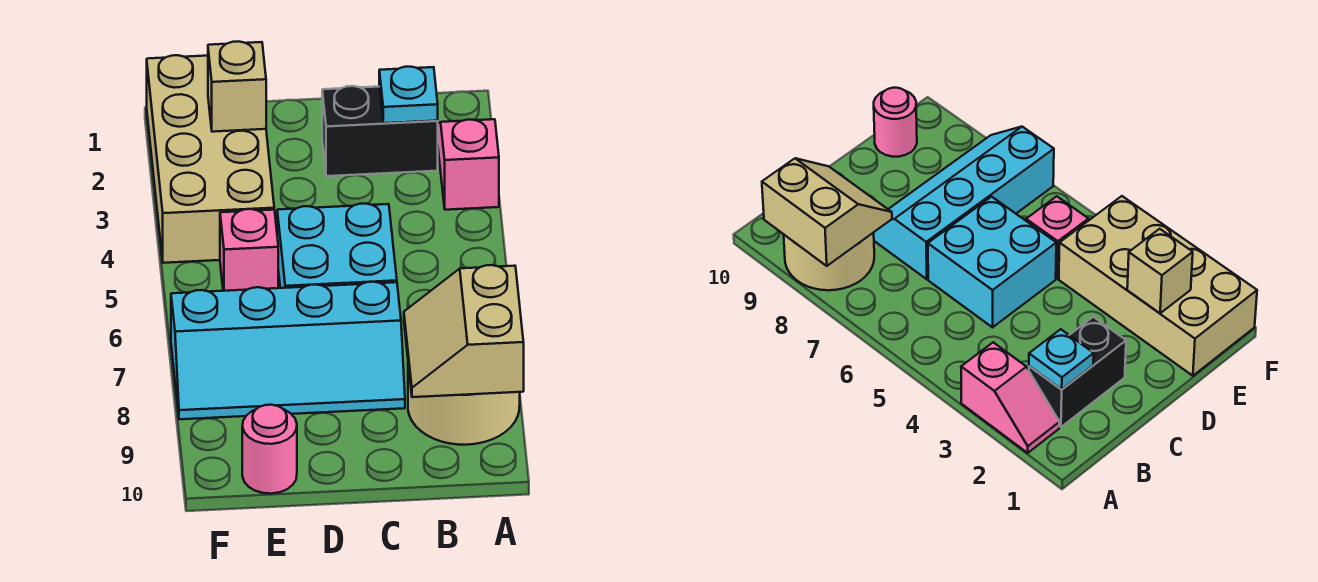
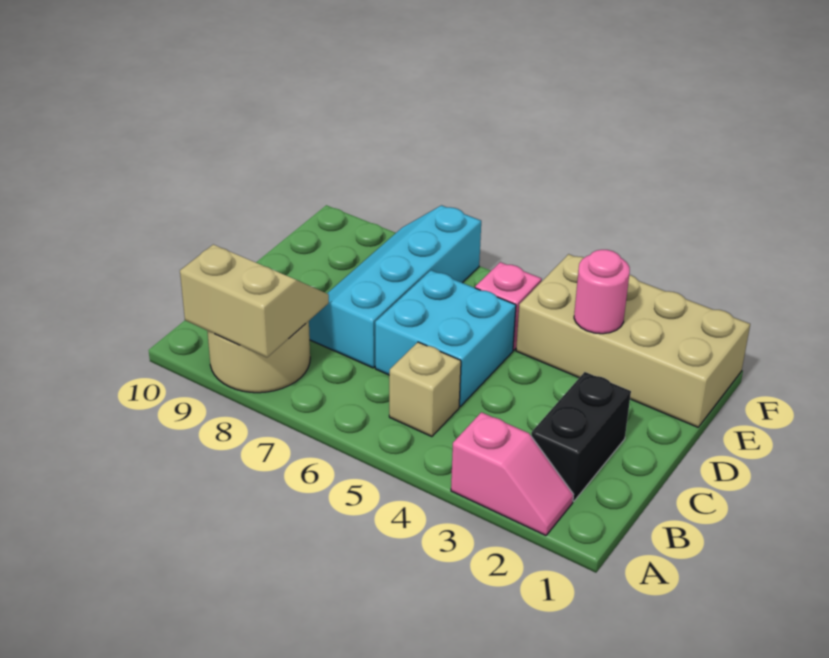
cyan 1x1 plate [379,67,438,123] -> none
tan 1x1 brick [208,41,266,132] -> tan 1x1 brick moved to [389,342,461,437]
pink 1x1 round brick [242,405,297,494] -> pink 1x1 round brick moved to [574,250,630,334]

